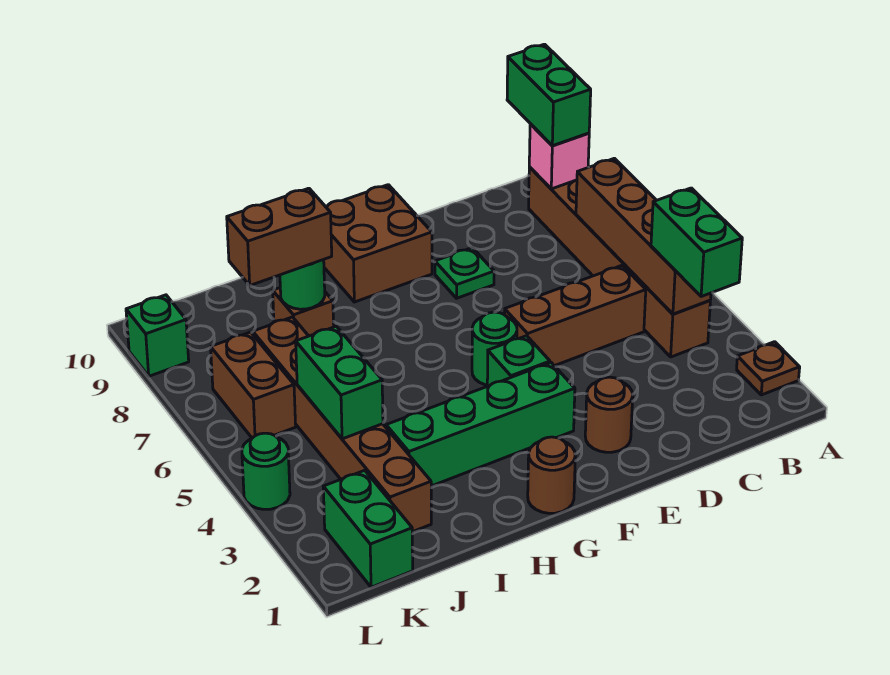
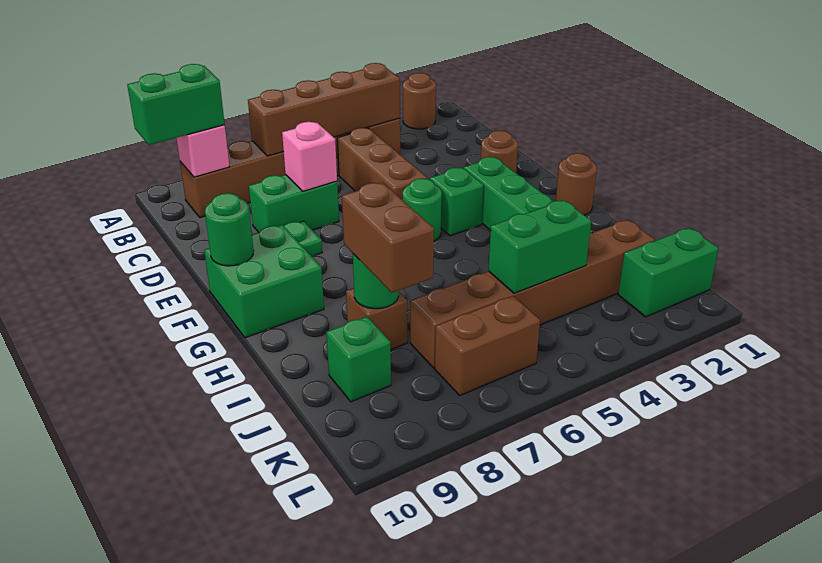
brown 1x1 plate [737,342,800,395] -> brown 1x1 round brick [403,73,436,129]
green 1x2 brick [651,188,742,297] -> green 1x2 brick moved to [249,175,339,232]
none -> pink 1x1 brick [282,122,337,191]
brown 2x2 brick [324,185,432,302] -> green 2x2 brick [204,225,324,338]
green 1x1 round brick [242,433,290,509] -> green 1x1 round brick moved to [205,193,253,266]
green 1x1 brick [126,295,189,376] -> green 1x1 brick moved to [326,317,391,402]

